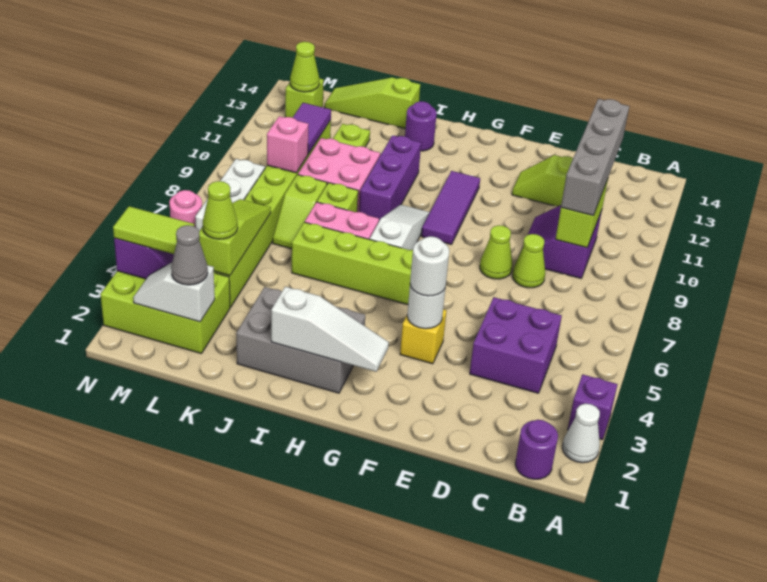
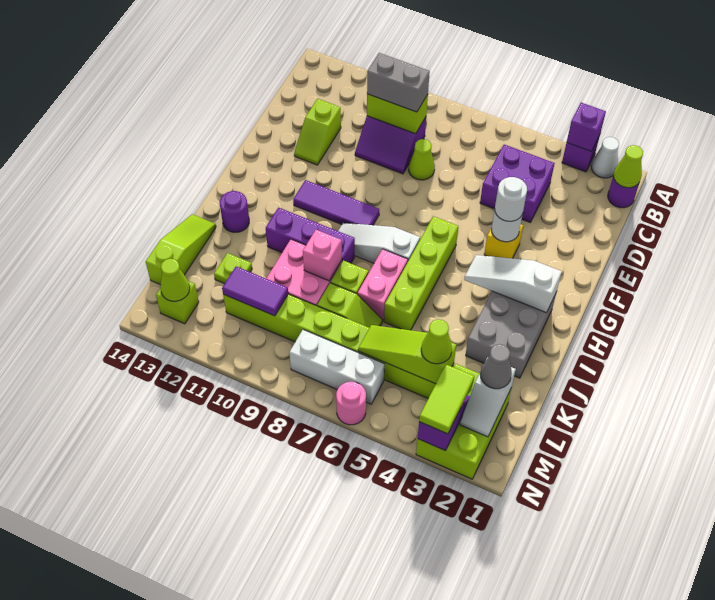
none -> purple 1x1 brick [567,103,606,151]
grey 1x4 brick [561,99,629,216] -> grey 1x2 brick [367,53,430,112]
lime 1x1 cone [480,225,513,279] -> lime 1x1 cone moved to [613,145,643,188]
white 1x3 slope [271,287,389,372] -> white 1x3 slope turned to [464,255,562,313]
lime 1x3 slope [325,77,420,129] -> lime 1x3 slope turned to [146,214,216,285]
pink 1x1 brick [267,116,309,173] -> pink 1x1 brick moved to [303,230,342,281]

